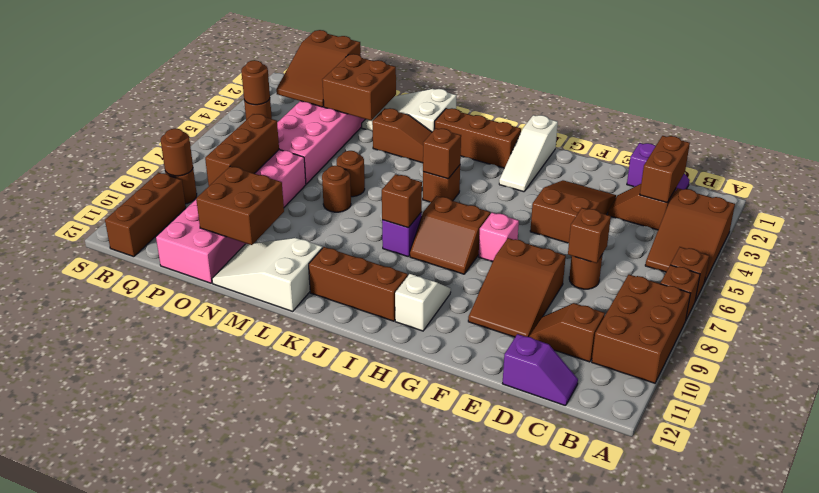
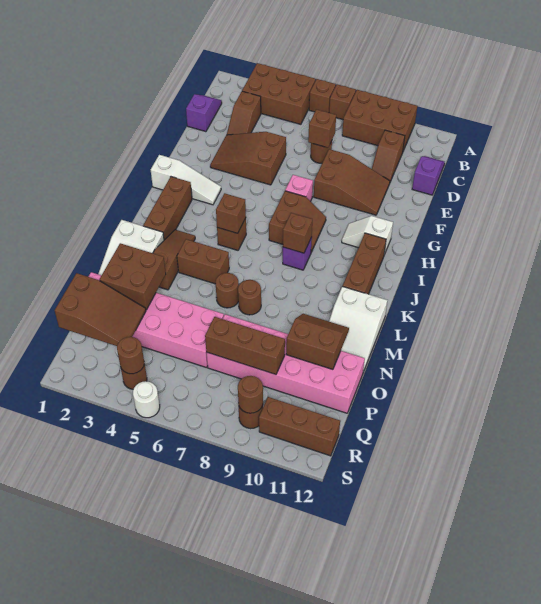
brown 2x3 slope [645,188,735,283] -> brown 2x3 brick [242,63,316,124]
brown 1x2 brick [640,136,690,203] -> brown 1x2 brick moved to [177,239,229,284]
brown 2x2 brick [196,166,284,245] -> brown 2x2 slope [286,314,349,369]
none -> white 1x1 round brick [133,381,160,418]

